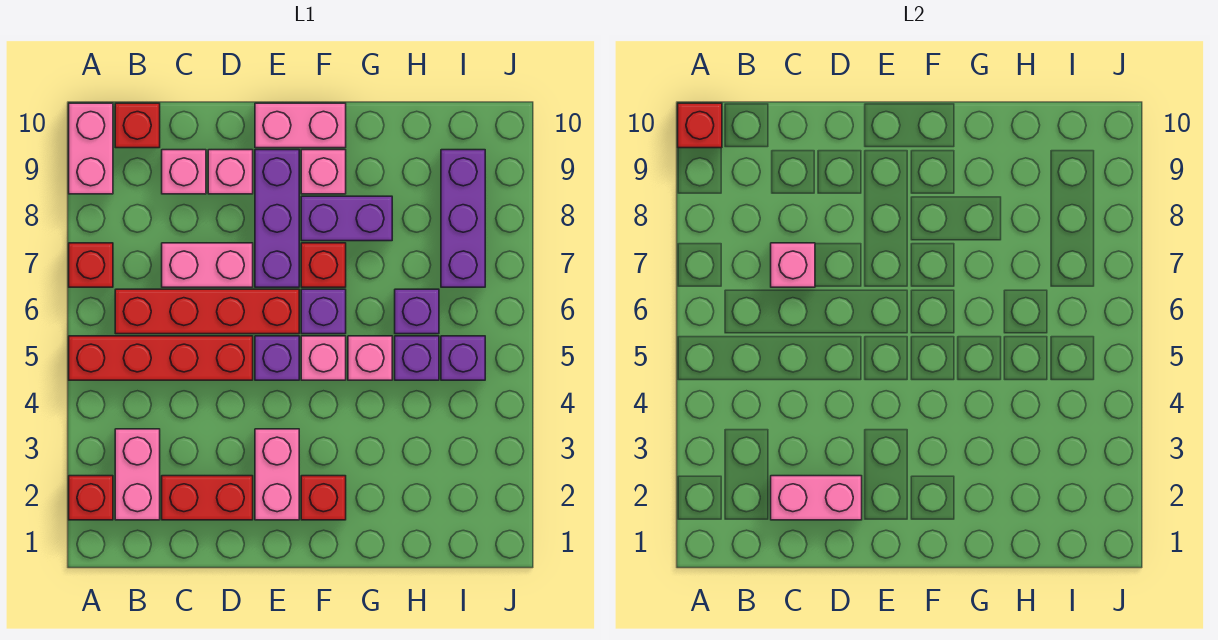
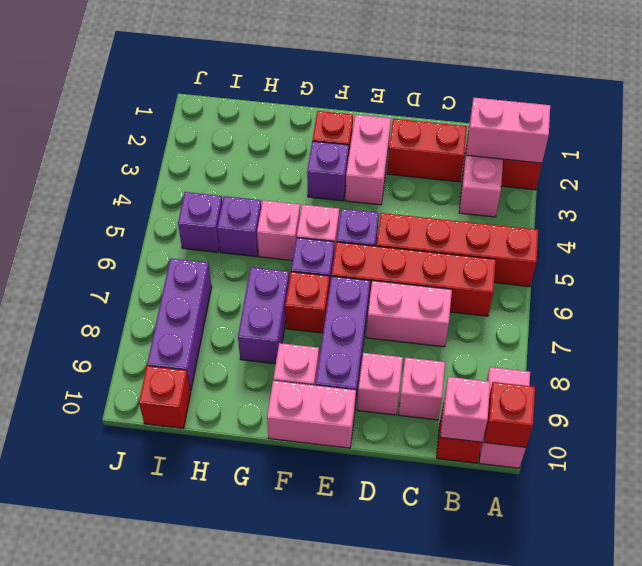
red 1x1 brick [69,243,113,287] -> red 1x1 brick moved to [139,366,191,428]
pink 1x2 brick [771,476,862,520] -> pink 1x2 brick moved to [466,98,550,163]
pink 1x1 brick [771,243,815,287] -> pink 1x1 brick moved to [440,377,490,442]
purple 1x2 brick [301,196,392,241] -> purple 1x2 brick turned to [238,267,289,364]
purple 1x1 brick [395,289,439,334] -> purple 1x1 brick moved to [307,141,349,201]

